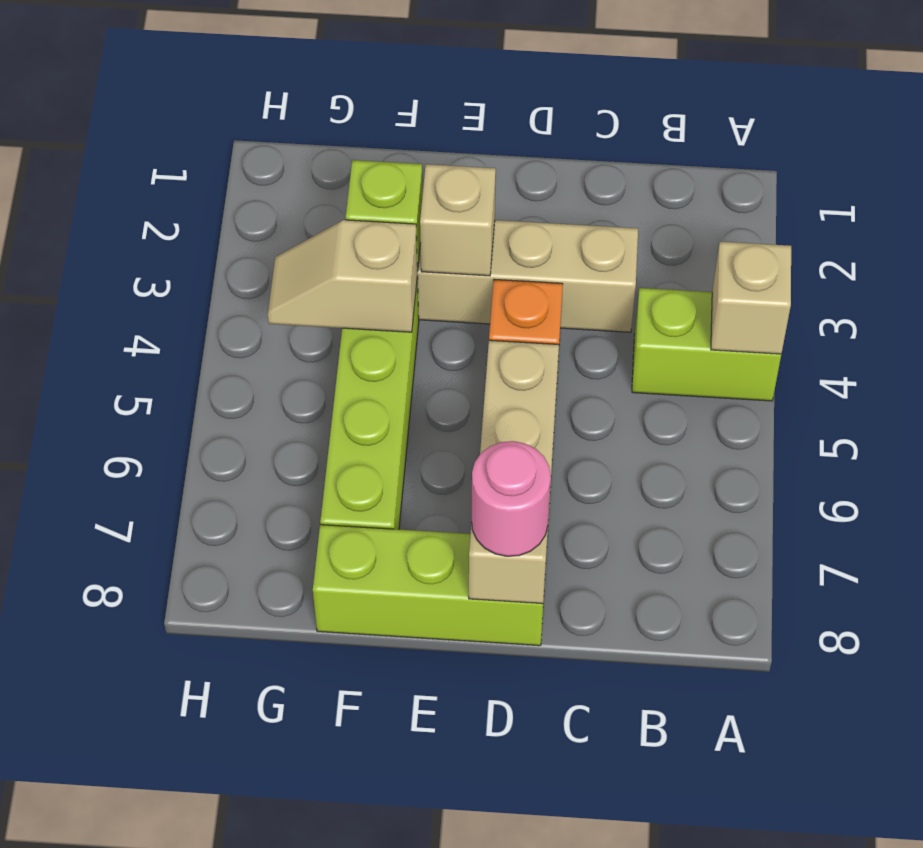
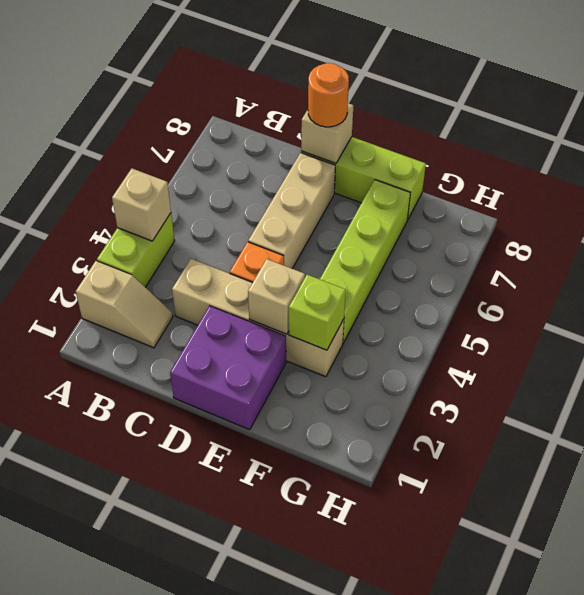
lime 1x2 brick [632,288,781,401] -> lime 1x2 brick turned to [97,213,175,287]
none -> purple 2x2 brick [170,306,286,430]
pink 1x1 round brick [472,441,551,556] -> orange 1x1 round brick [308,63,349,127]
tan 1x2 slope [268,220,417,332] -> tan 1x2 slope moved to [76,261,173,348]

